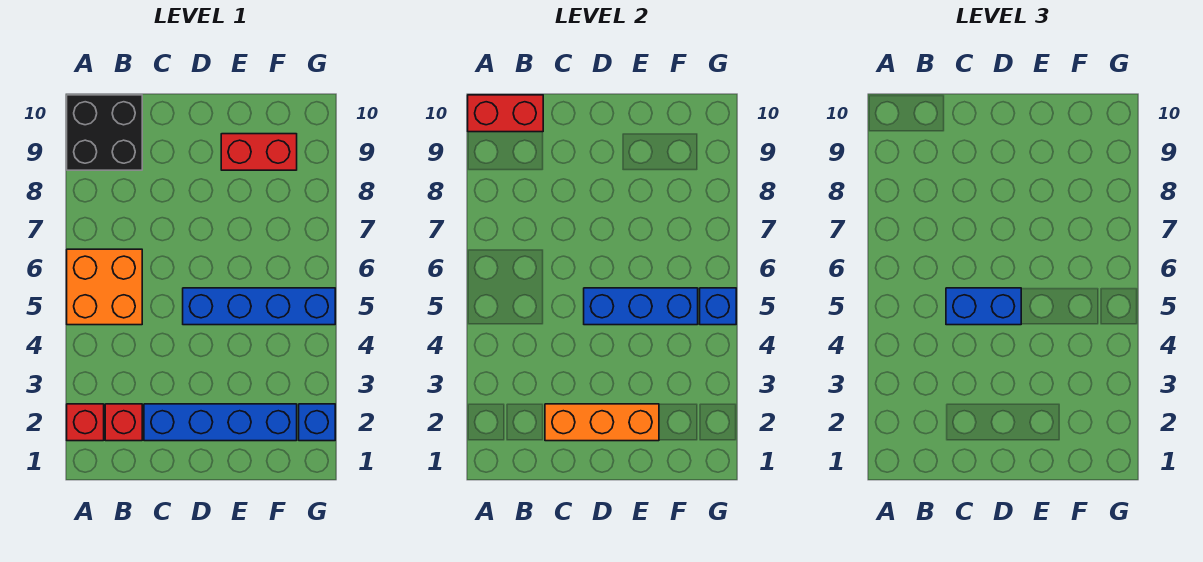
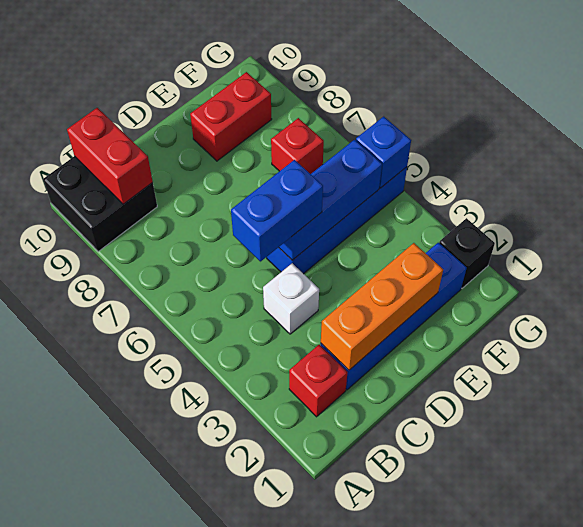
red 1x1 brick [67,404,104,441] -> red 1x1 brick moved to [271,118,324,174]
orange 2x2 brick [67,249,142,325] -> none
red 1x2 brick [468,95,543,132] -> red 1x2 brick turned to [67,108,153,204]
none -> white 1x1 brick [263,263,319,334]
blue 1x1 brick [299,404,335,441] -> black 1x1 brick [439,218,495,288]

